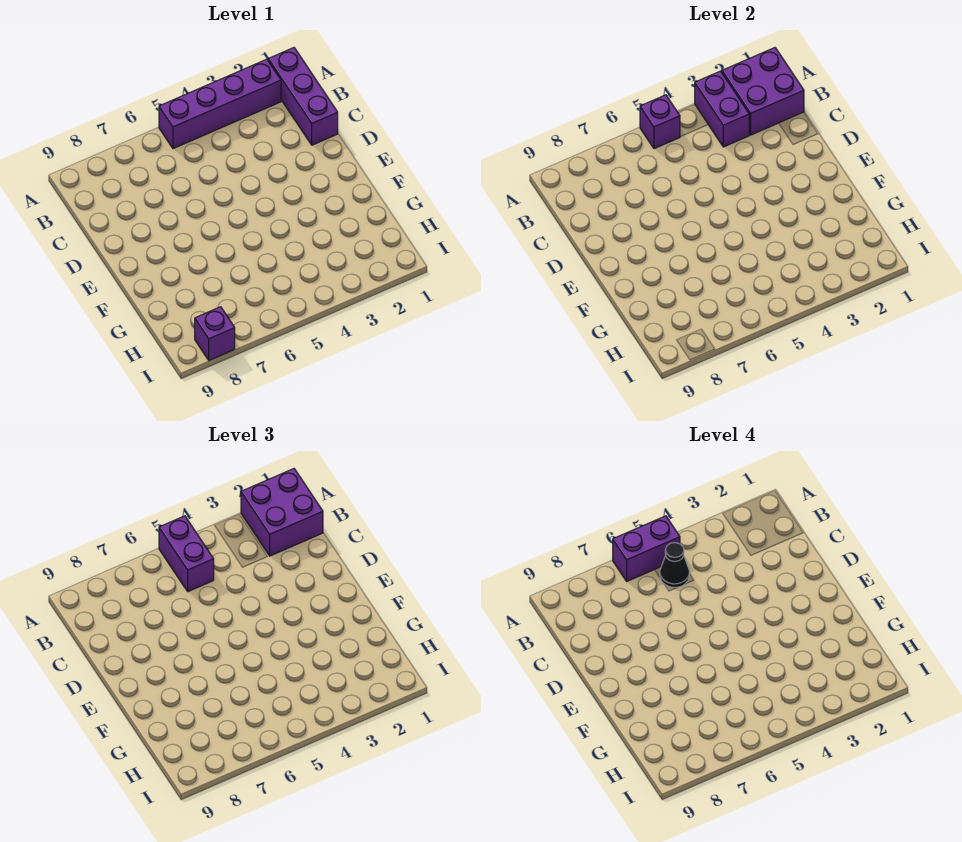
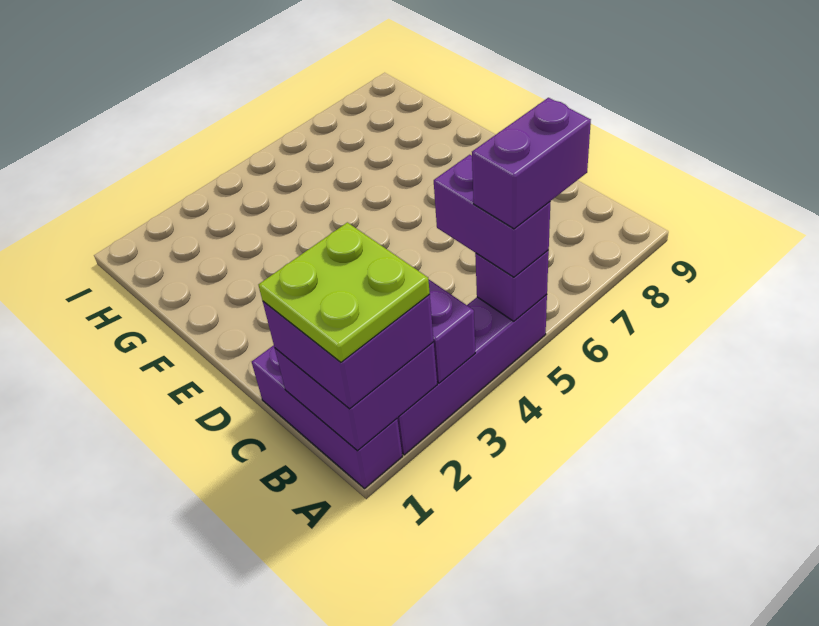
none -> lime 2x2 plate [258,222,430,362]
black 1x1 cone [660,543,689,587] -> none
purple 1x1 brick [195,307,235,360] -> none

